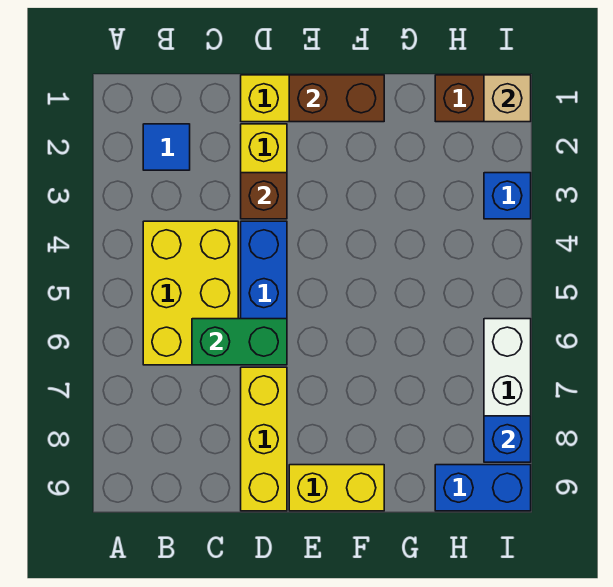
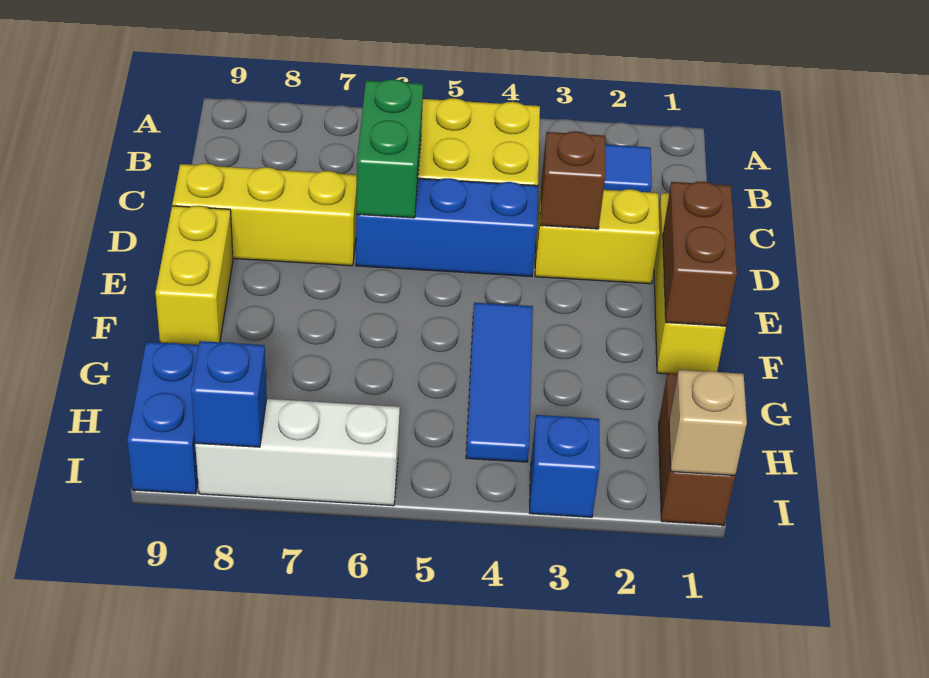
none -> blue 1x3 tile [466,303,533,462]

